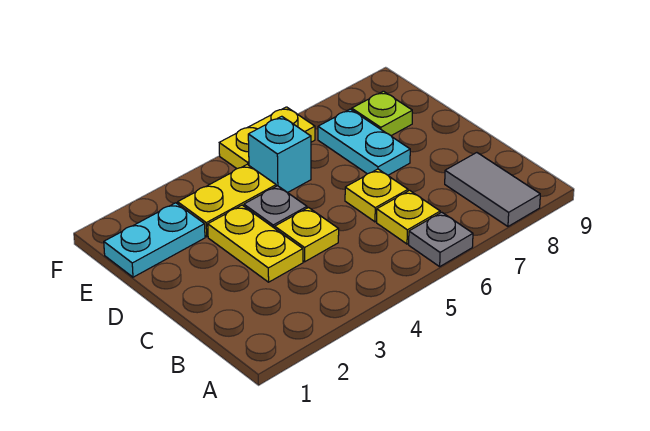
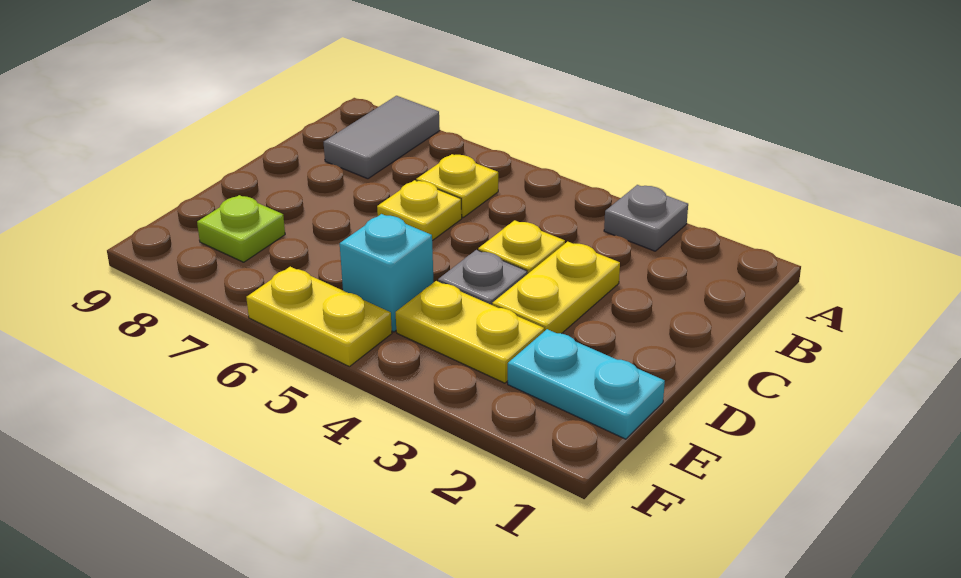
grey 1x1 plate [409,212,473,267] -> grey 1x1 plate moved to [604,185,688,251]
cyan 1x2 plate [318,109,410,175] -> none

